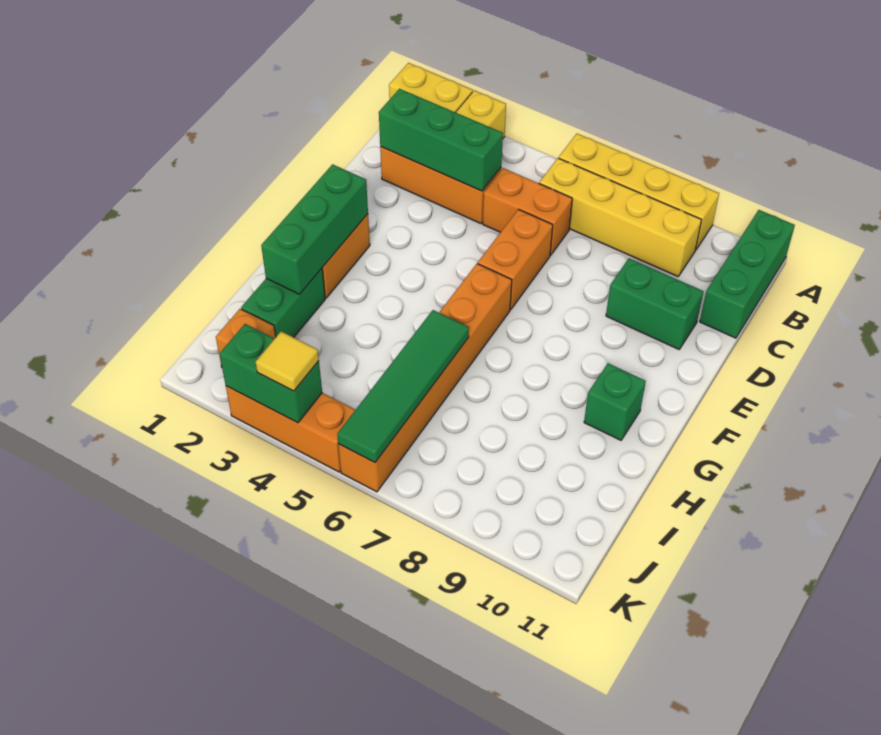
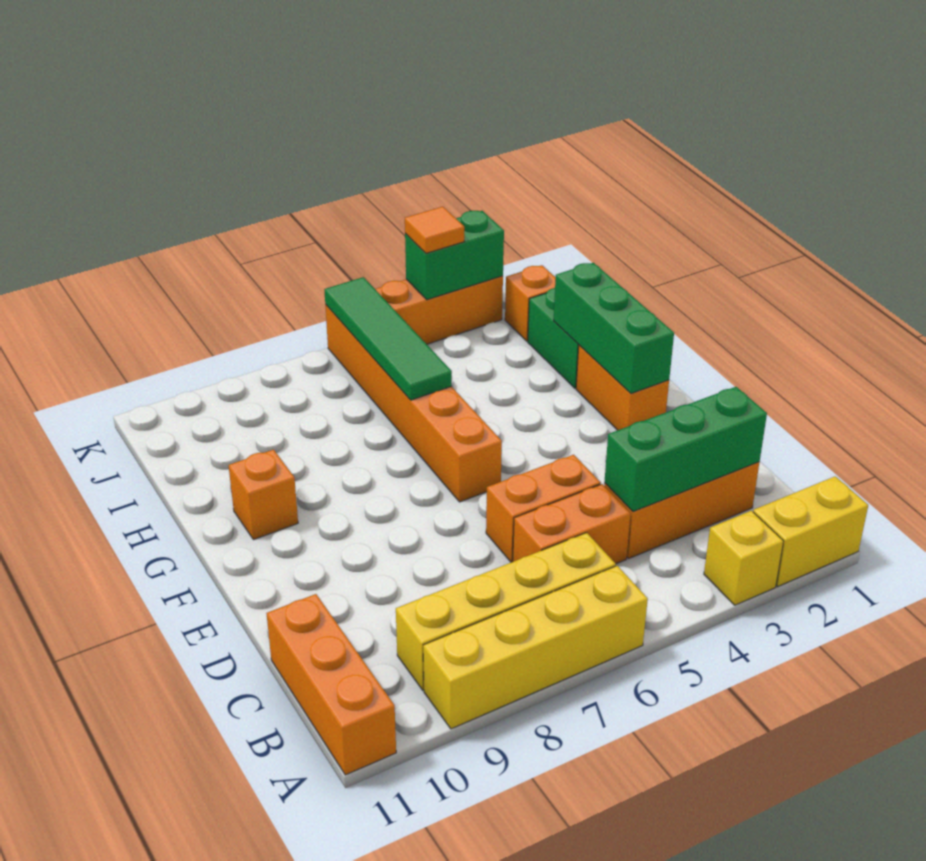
green 1x3 brick [700,210,795,338] -> orange 1x3 brick [267,594,396,775]
orange 1x2 brick [478,209,553,309] -> orange 1x2 brick turned to [486,455,601,562]
green 1x2 brick [606,258,703,349] -> none
green 1x1 brick [584,363,646,440] -> orange 1x1 brick [228,450,298,540]
yellow 1x1 tile [256,332,319,391] -> orange 1x1 tile [405,207,464,253]

